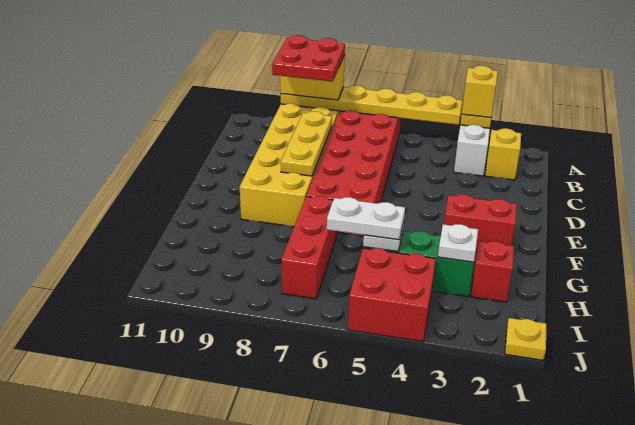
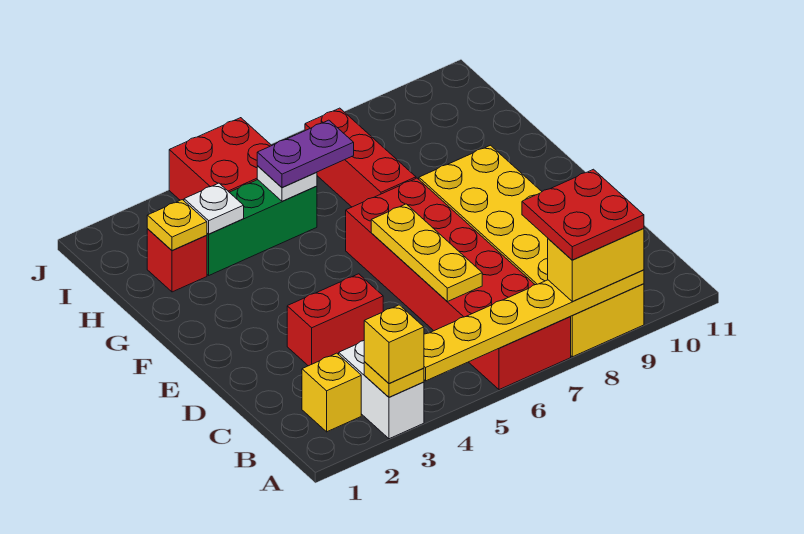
yellow 1x3 plate [281,111,332,176] -> yellow 1x3 plate moved to [371,204,482,302]
red 1x2 brick [444,195,517,252] -> red 1x2 brick moved to [287,274,383,366]
white 1x2 plate [327,197,405,240] -> purple 1x2 plate [257,120,354,187]
yellow 1x1 plate [505,318,546,360] -> yellow 1x1 plate moved to [147,200,207,250]

